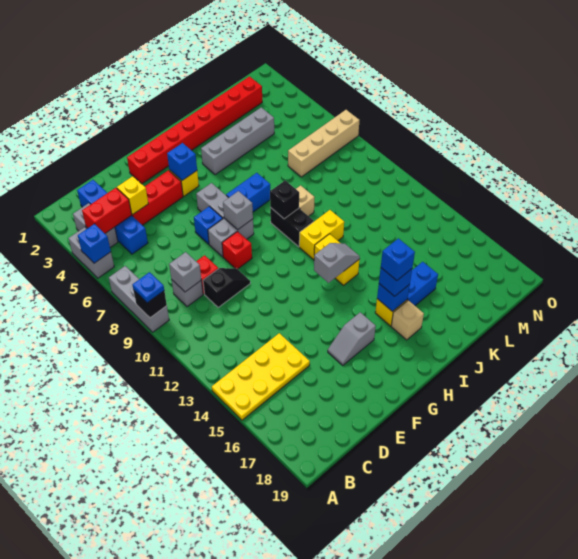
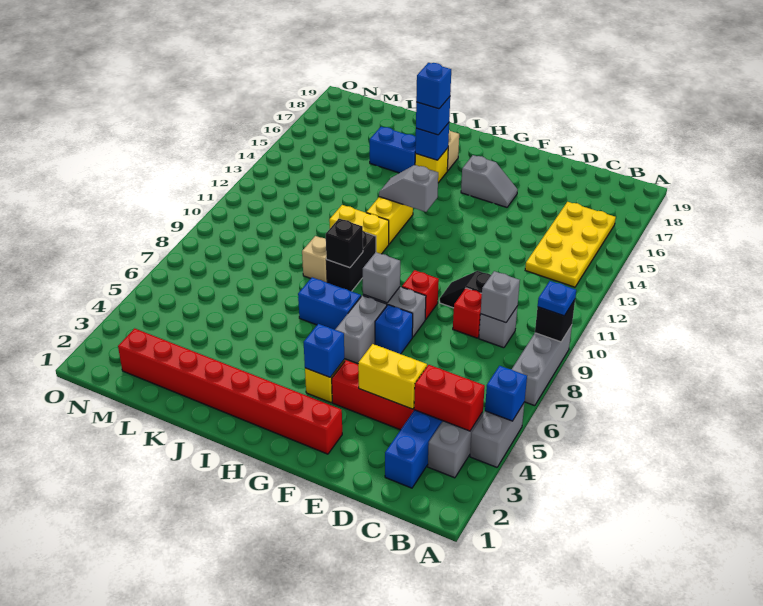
yellow 2x4 plate [212,333,310,420] -> yellow 2x4 plate turned to [525,202,616,287]
yellow 1x1 brick [117,176,148,215] -> yellow 1x2 brick [358,344,427,409]
grey 1x4 brick [201,107,274,175] -> none
tan 1x4 brick [288,110,360,177] -> none

